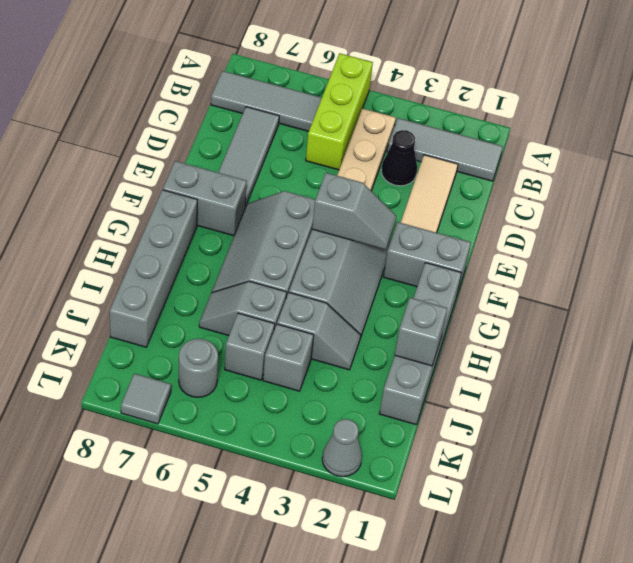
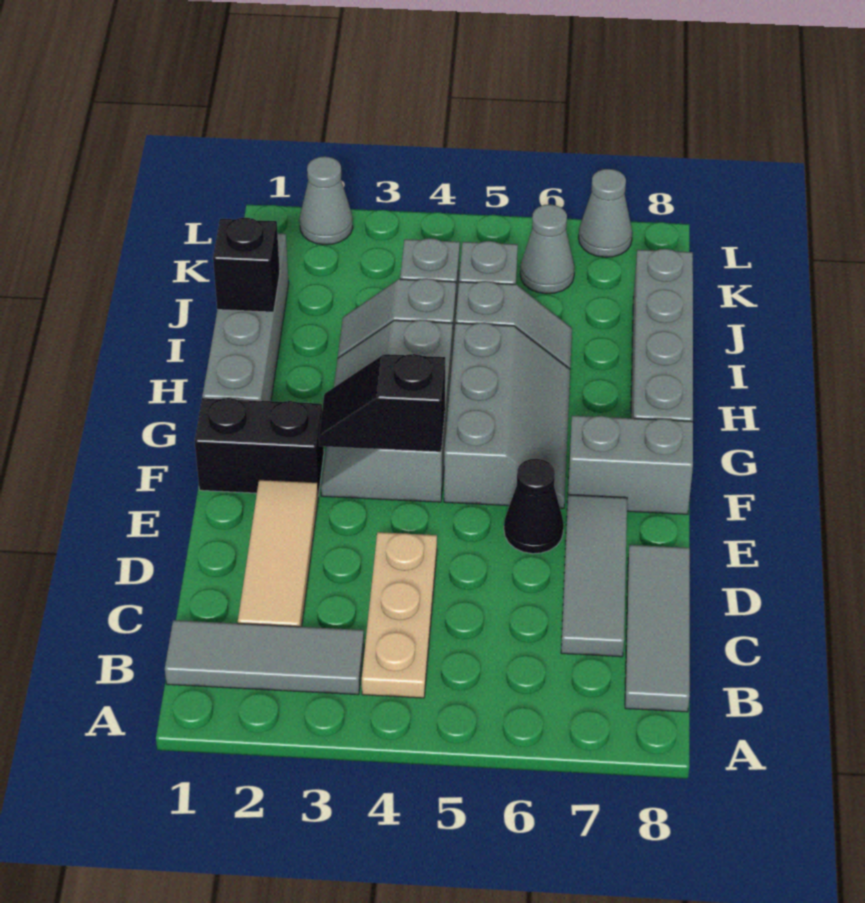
lime 1x3 brick [306,53,373,170] -> none
grey 1x3 tile [211,71,322,131] -> grey 1x3 tile turned to [625,545,690,712]
black 1x1 cone [381,130,417,186] -> black 1x1 cone moved to [504,459,564,554]
grey 1x2 brick [384,222,471,294] -> black 1x2 brick [195,398,324,496]
grey 1x2 slope [312,173,396,250] -> black 1x2 slope [319,354,445,452]
grey 1x1 brick [395,298,447,366] -> black 1x1 brick [213,218,280,312]
grey 1x1 round brick [179,339,218,397] -> grey 1x1 cone [520,204,575,294]
grey 1x1 tile [121,374,171,424] -> grey 1x1 cone [579,169,632,257]

